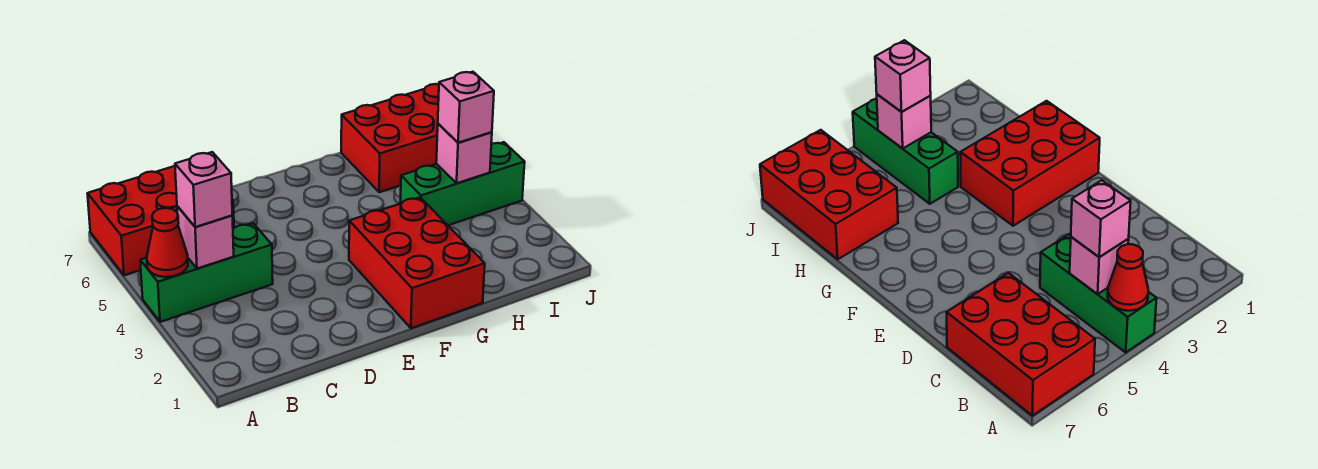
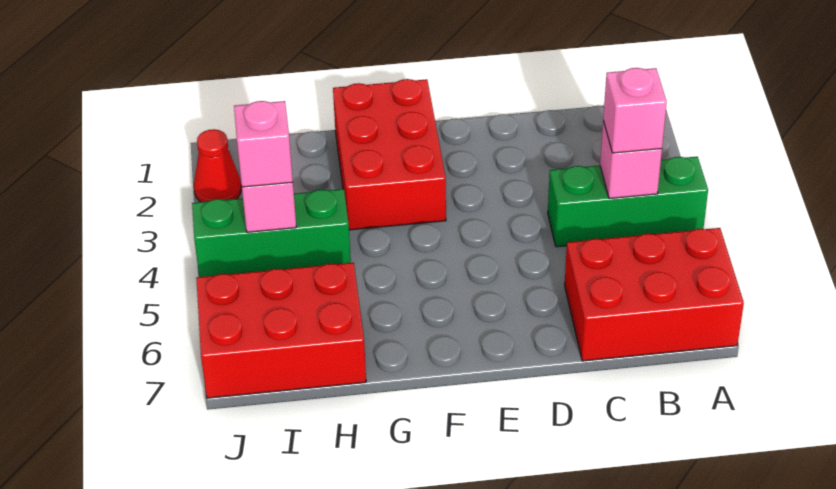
red 1x1 cone [147,208,188,277] -> red 1x1 cone moved to [194,129,241,202]

